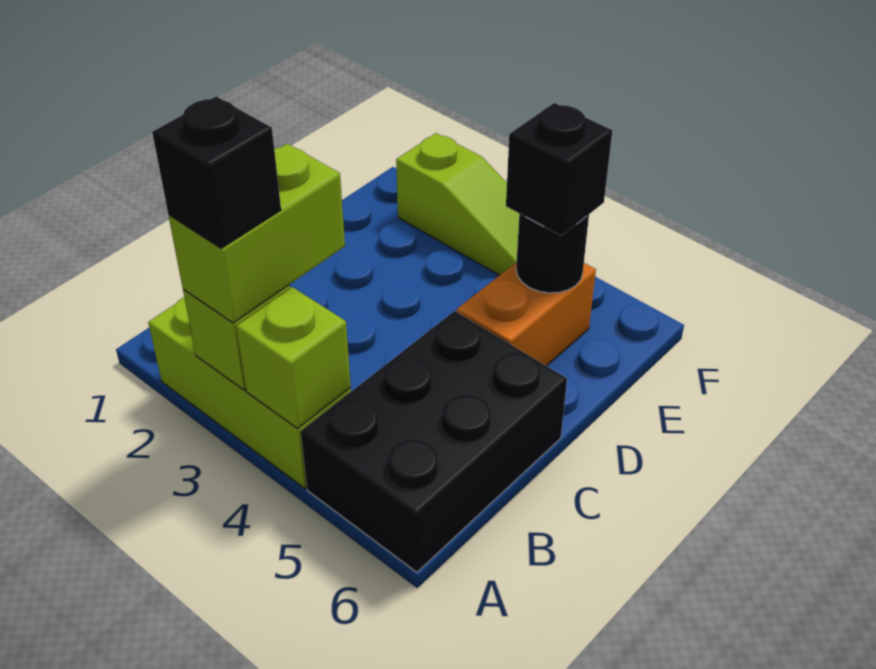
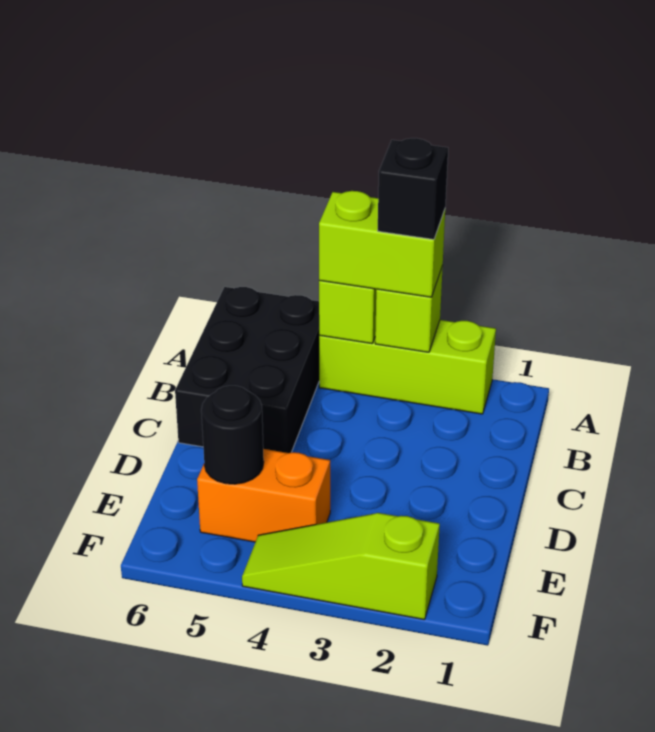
lime 1x2 brick [168,144,345,323] -> lime 1x2 brick turned to [319,191,445,297]
orange 1x2 brick [457,263,596,366] -> orange 1x2 brick turned to [197,449,330,542]
black 1x1 brick [506,103,612,236] -> none

